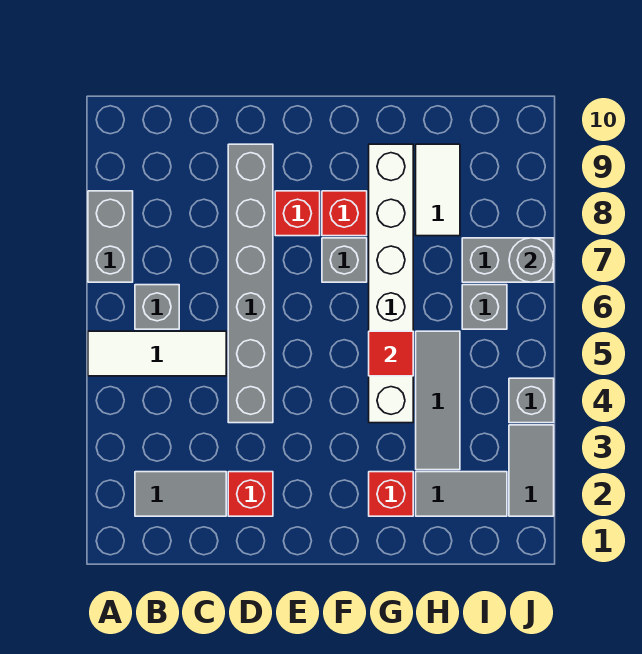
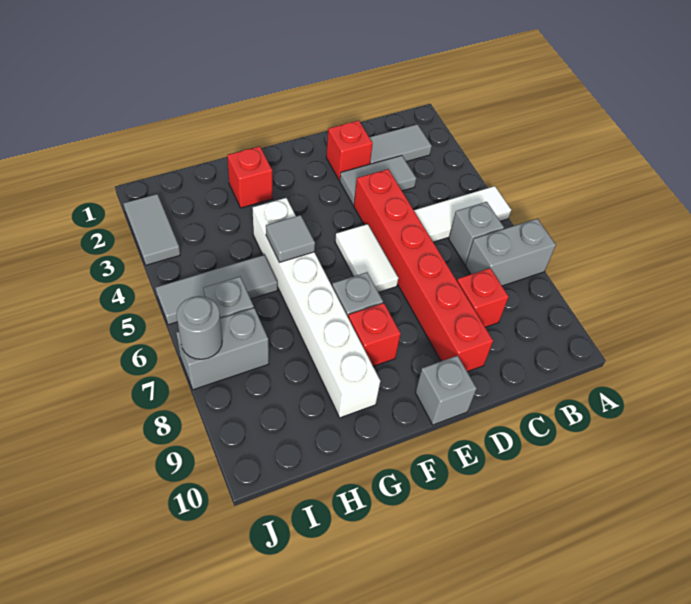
grey 1x2 brick [88,191,133,282] -> grey 1x2 brick turned to [466,219,556,286]
grey 1x6 brick [228,144,273,423] -> red 1x6 brick [354,169,493,372]
red 1x1 brick [275,191,320,236] -> red 1x1 brick moved to [457,268,509,327]
red 1x1 tile [369,331,413,376] -> grey 1x1 tile [266,215,315,262]
grey 1x2 tile [416,472,507,516] -> grey 1x2 tile moved to [340,156,416,205]
grey 1x3 tile [416,331,460,470] -> grey 1x3 tile turned to [155,255,278,325]
white 1x2 tile [416,144,460,236] -> white 1x2 tile moved to [335,224,398,292]
grey 1x1 brick [509,378,554,423] -> grey 1x1 brick moved to [415,355,477,425]

